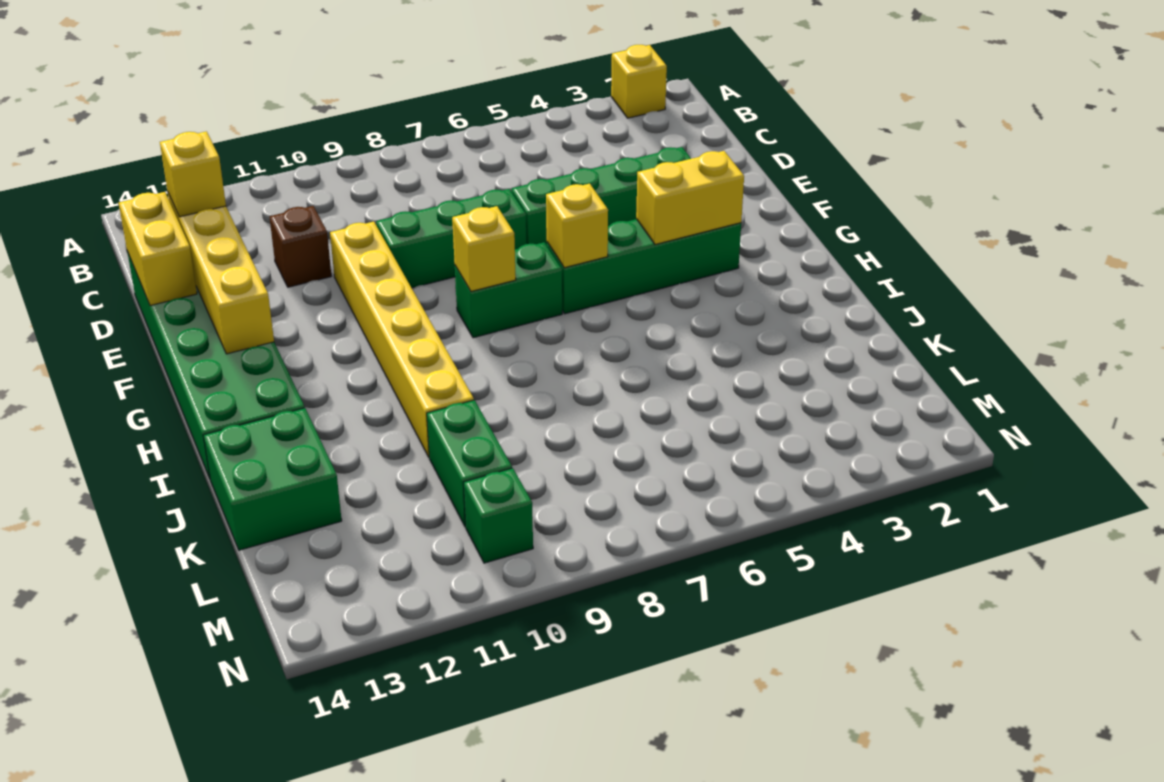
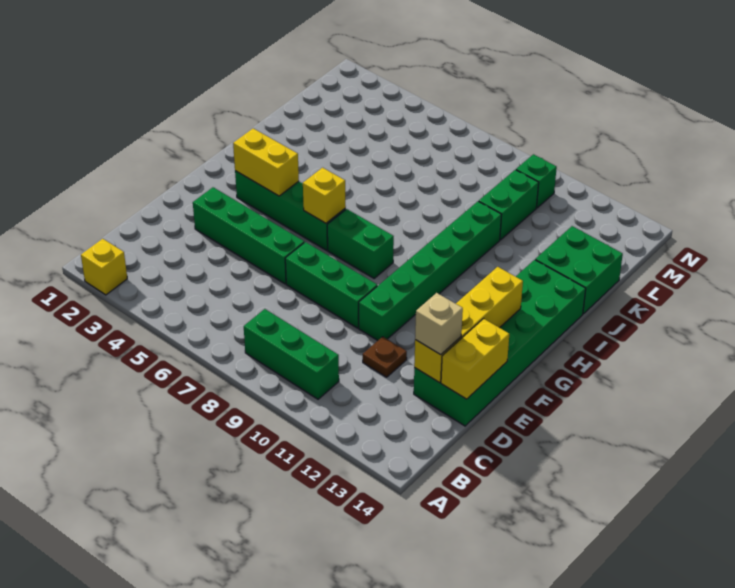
none -> green 1x3 brick [244,309,339,399]
brown 1x1 brick [269,206,331,287] -> brown 1x1 plate [363,337,407,377]
yellow 1x1 brick [160,131,226,217] -> tan 1x1 brick [415,293,463,355]
yellow 1x6 brick [330,221,474,458] -> green 1x6 brick [359,201,502,340]
yellow 1x1 brick [452,206,516,291] -> none

